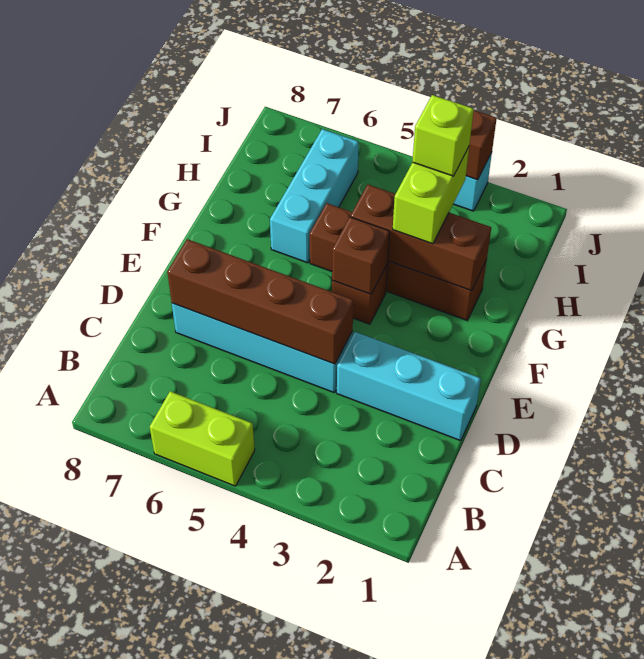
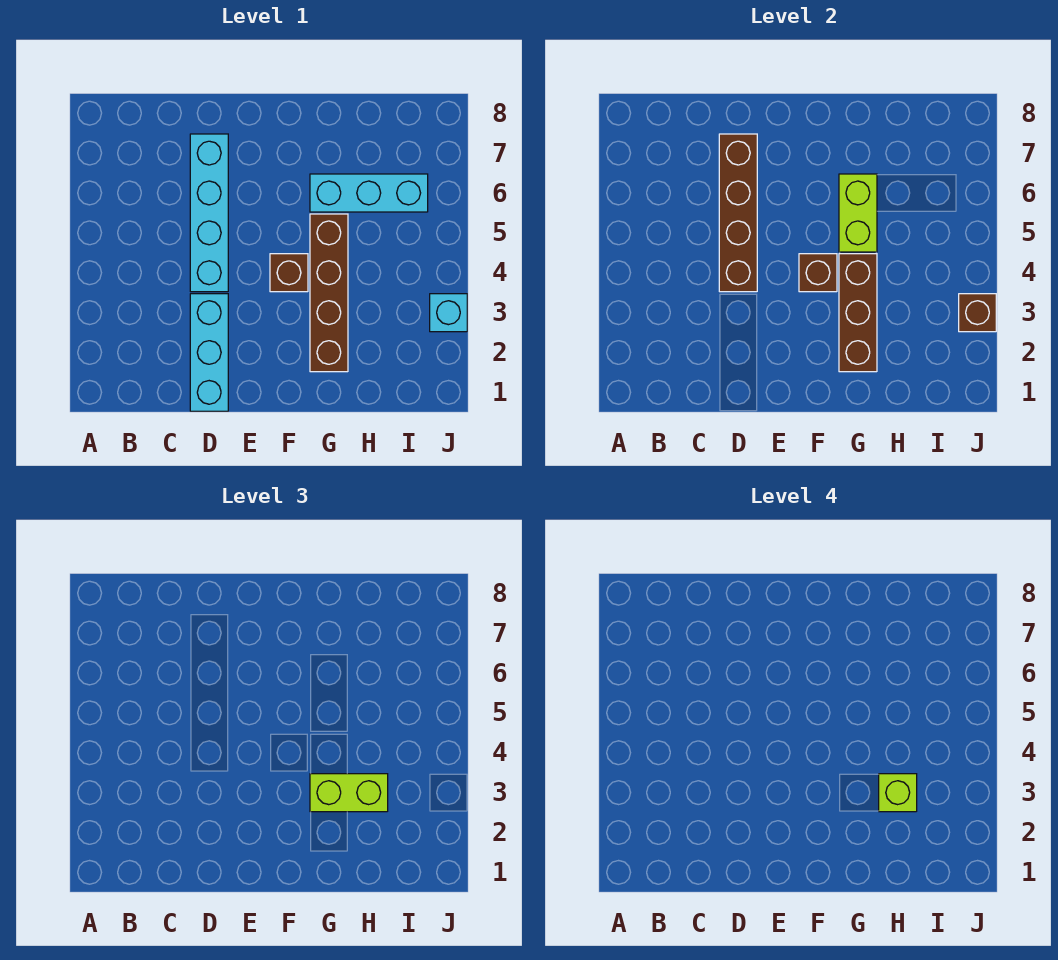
lime 1x2 brick [150,391,255,486] -> lime 1x2 brick moved to [839,174,877,252]

